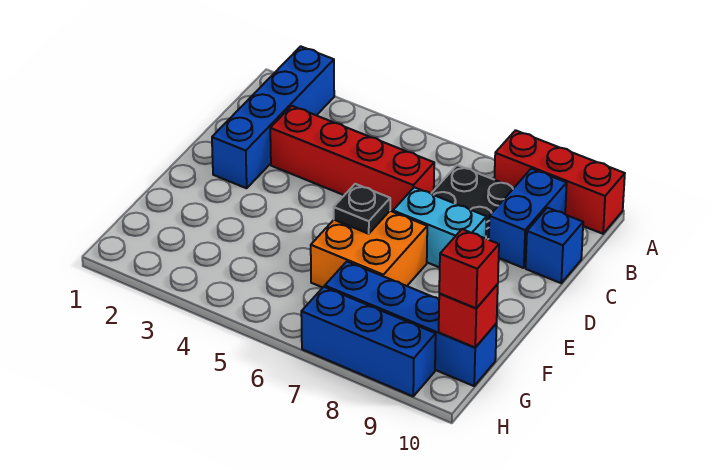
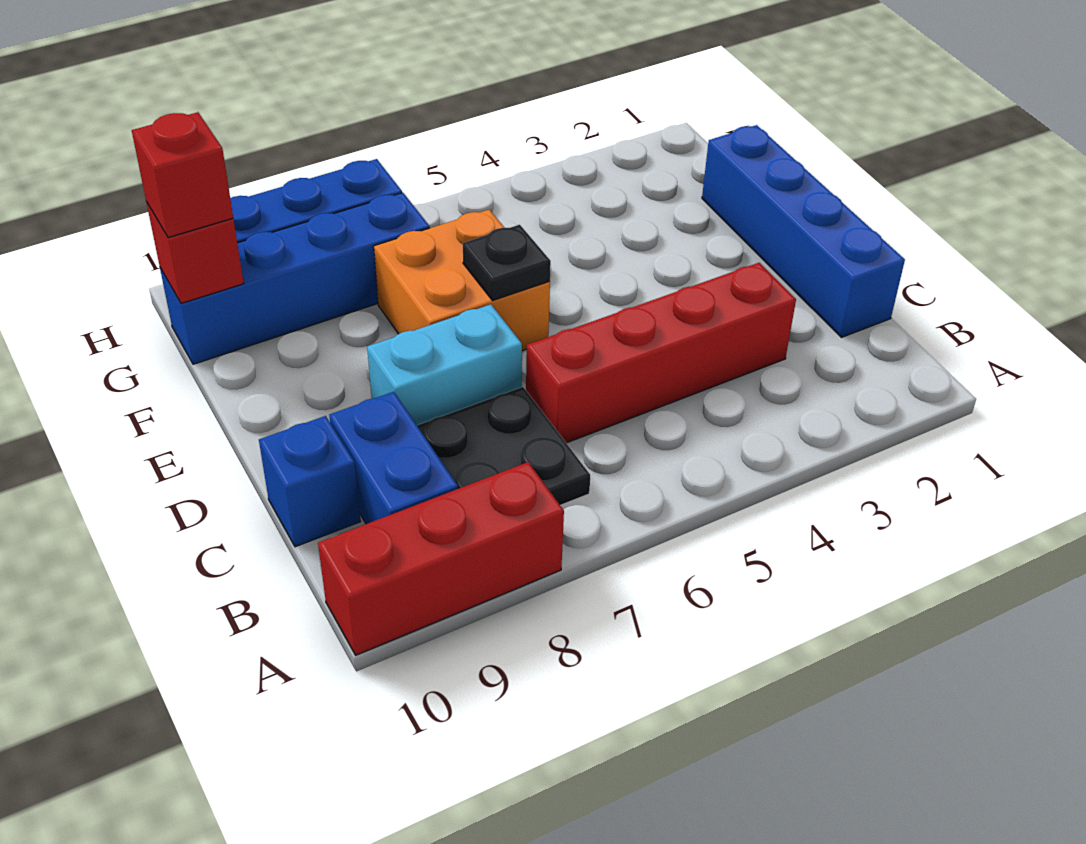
blue 1x4 brick [212,46,334,188] -> blue 1x4 brick moved to [702,125,905,337]

